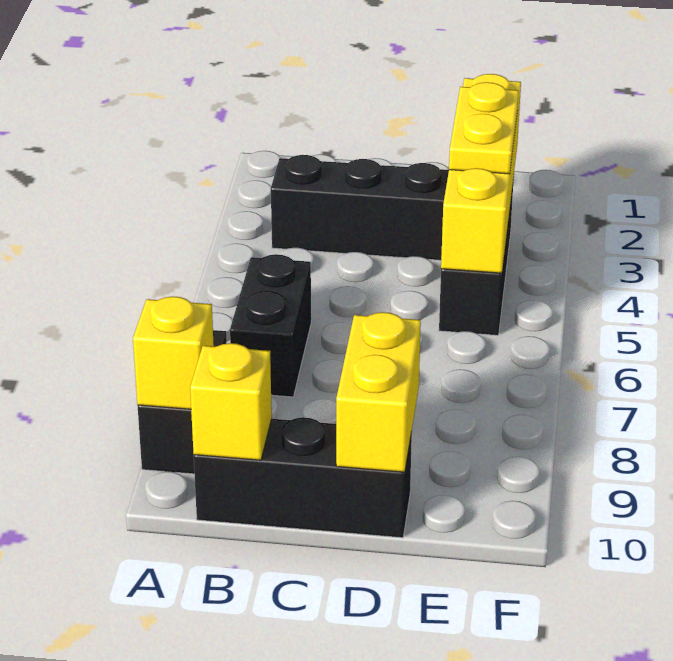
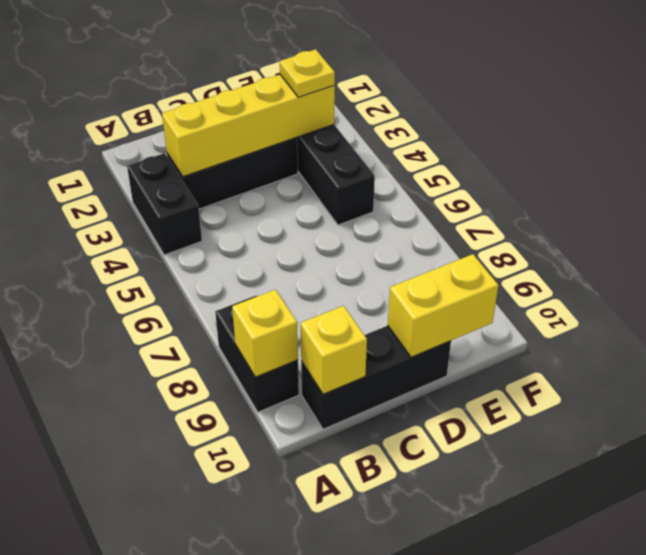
black 1x2 brick [230,254,311,397] -> black 1x2 brick moved to [127,153,202,255]
yellow 1x2 brick [336,312,421,472] -> yellow 1x2 brick turned to [388,254,498,357]
yellow 1x4 brick [441,74,521,273] -> yellow 1x4 brick turned to [162,75,335,176]
yellow 1x2 plate [449,82,519,174] -> yellow 1x1 plate [280,49,335,97]

